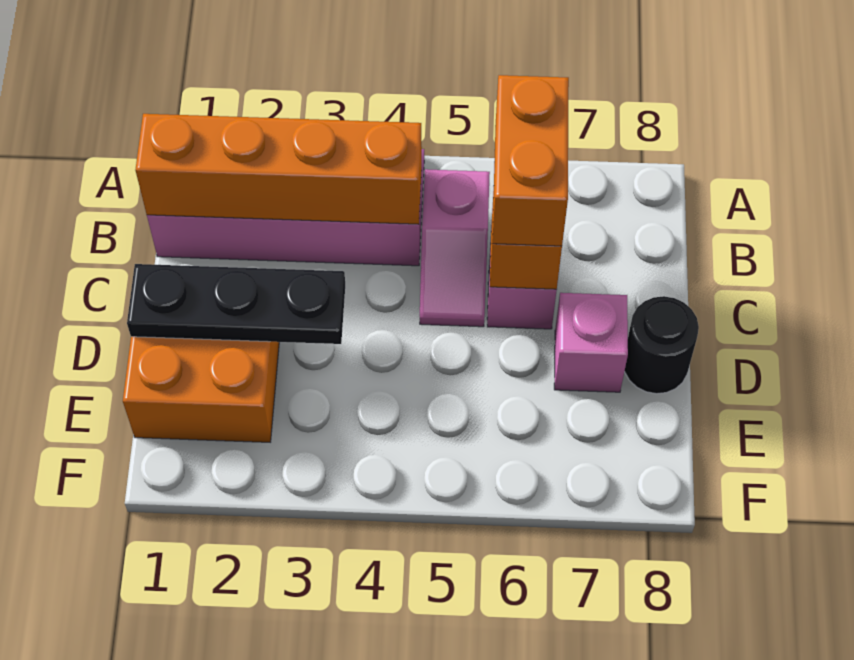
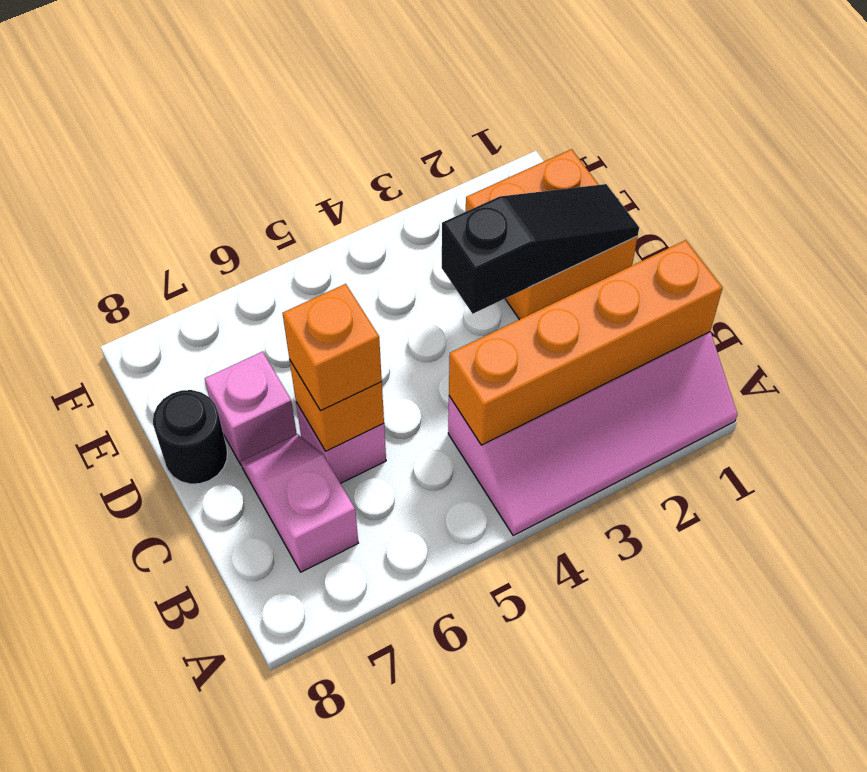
pink 1x2 slope [420,169,490,327] -> pink 1x2 slope moved to [241,434,358,572]
orange 1x2 brick [492,75,569,246] -> orange 1x1 brick [283,284,382,411]
black 1x3 plate [127,264,345,344] -> black 1x3 slope [442,184,639,314]

